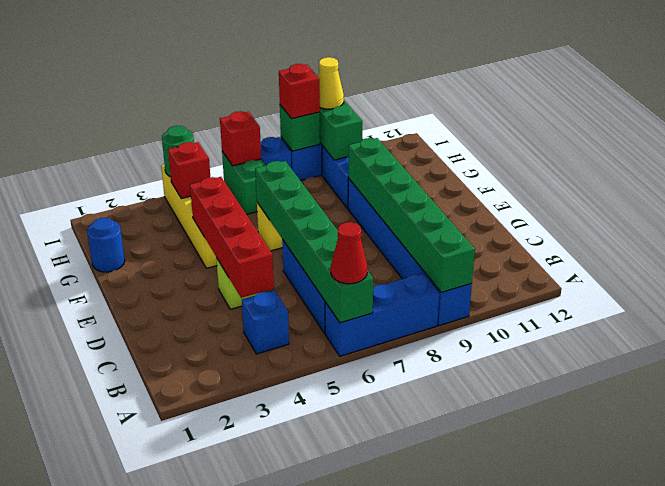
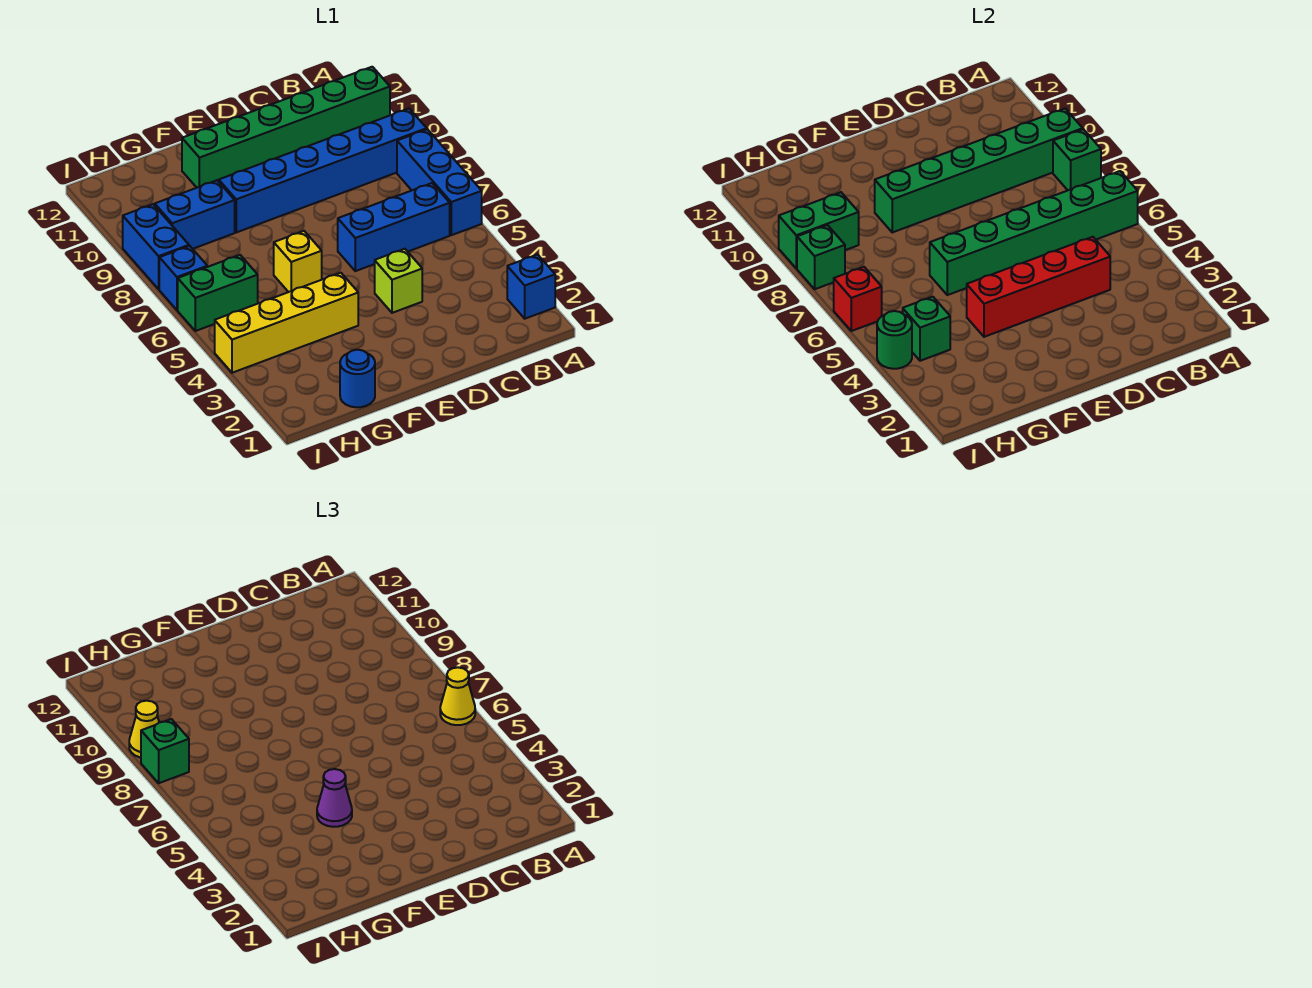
red 1x1 cone [331,222,367,284] -> yellow 1x1 cone [440,667,475,725]
none -> green 1x1 brick [1053,129,1101,190]
none -> green 1x6 brick [182,67,390,188]
blue 1x1 brick [242,290,289,354] -> blue 1x1 brick moved to [507,255,555,319]
none -> purple 1x1 cone [317,769,352,827]
red 1x1 brick [168,142,210,199] -> green 1x1 brick [903,297,950,361]
red 1x1 brick [279,64,320,119] -> green 1x1 brick [141,719,189,783]

